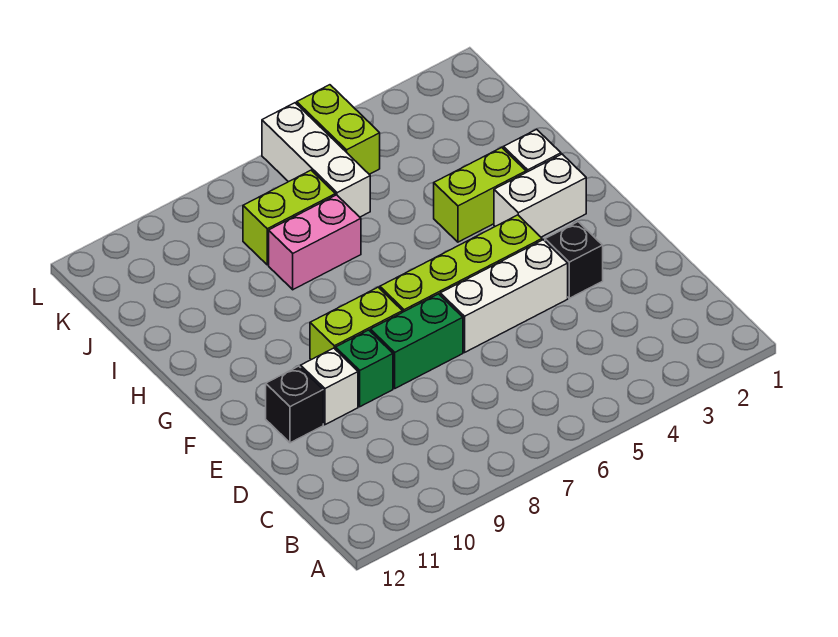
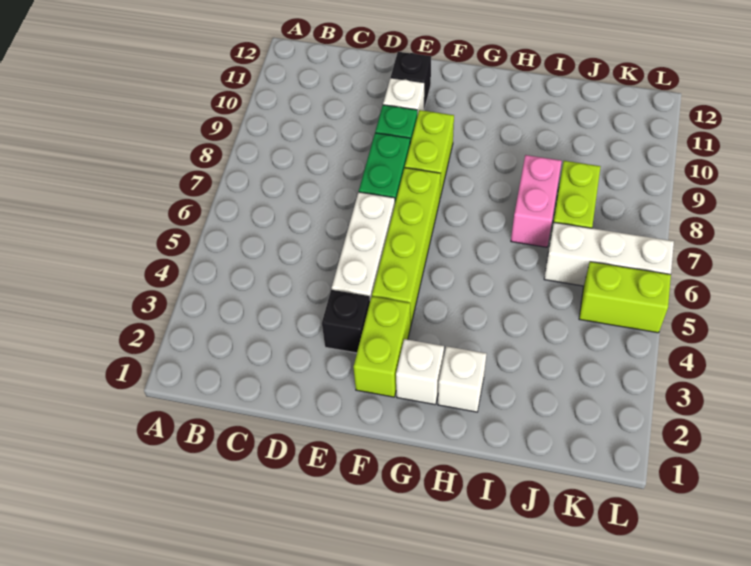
white 1x2 brick [494,154,586,237] -> white 1x1 brick [396,339,444,405]
lime 1x2 brick [434,147,526,242] -> lime 1x2 brick moved to [354,297,411,397]

